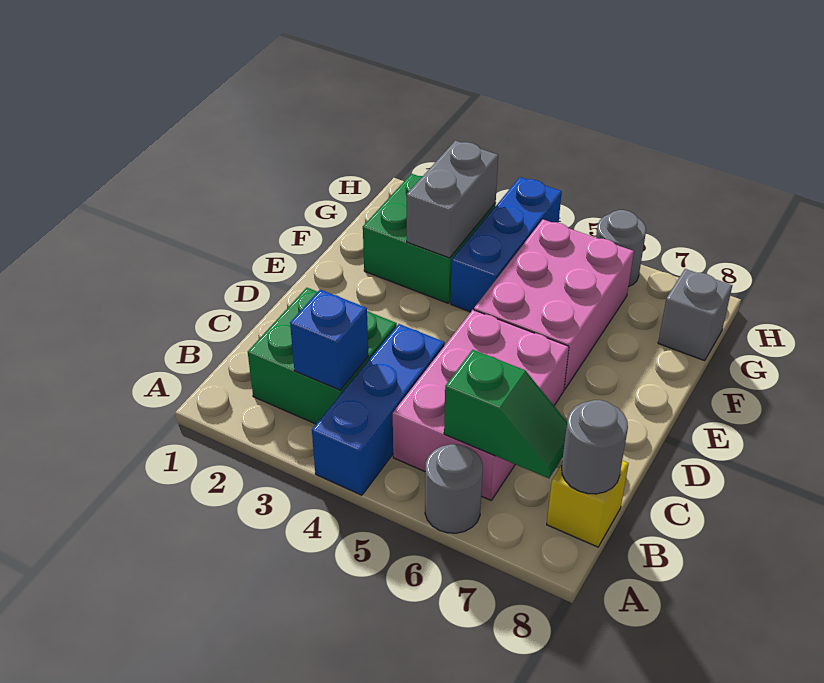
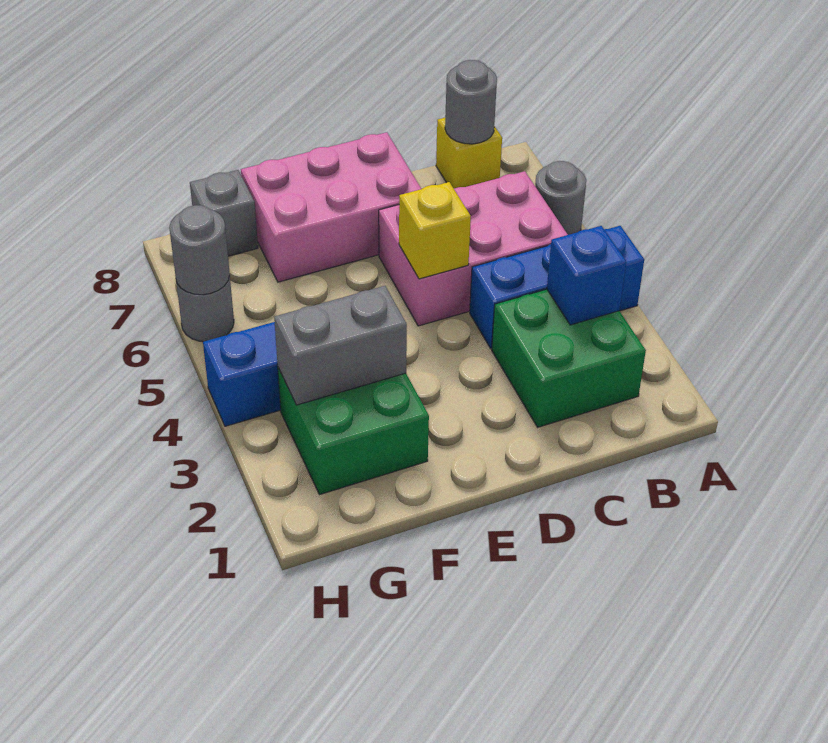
green 1x2 slope [444,350,567,478] -> none
none -> yellow 1x1 brick [399,182,471,279]
pink 2x3 brick [474,220,634,390] -> pink 2x3 brick moved to [241,132,421,282]
none -> grey 1x1 round brick [169,205,230,295]

